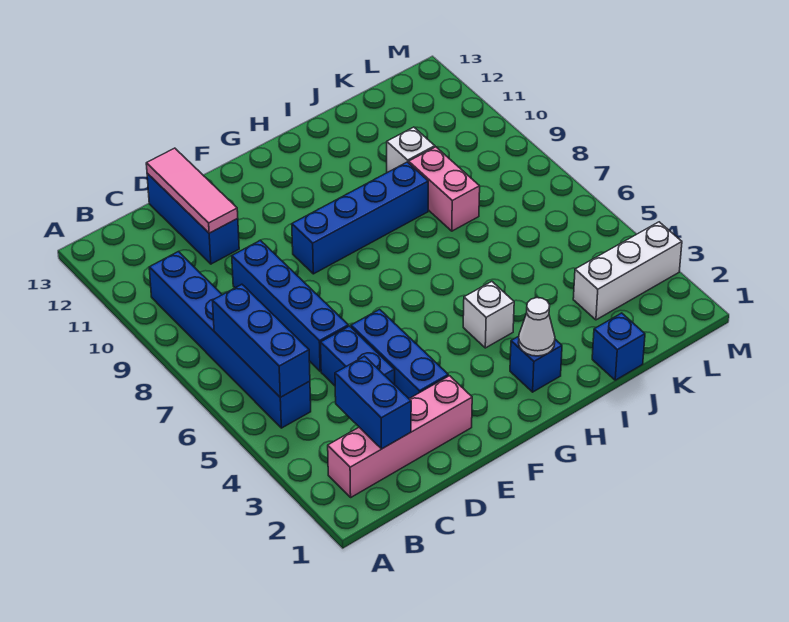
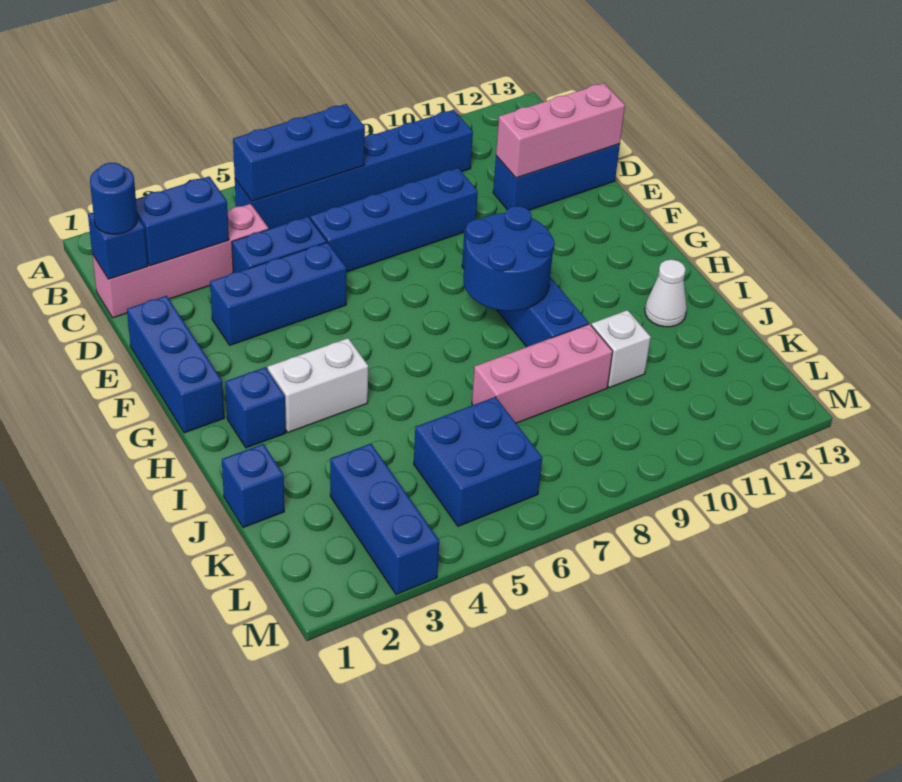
pink 1x4 brick [328,376,472,497] -> pink 1x4 brick turned to [92,204,268,318]
none -> blue 1x1 brick [88,213,148,279]
none -> blue 1x1 round brick [90,163,138,234]
pink 1x3 tile [146,148,238,233] -> pink 1x3 brick [496,83,625,178]
none -> blue 1x3 brick [127,296,224,433]
none -> blue 2x2 round brick [463,206,555,311]
white 1x1 cone [518,298,555,356] -> white 1x1 cone moved to [645,259,687,327]
white 1x1 brick [463,281,514,348] -> white 1x2 brick [268,338,368,432]
pink 1x2 brick [409,147,480,231] -> pink 1x3 brick [472,324,613,423]
white 1x3 brick [573,222,682,320] -> blue 1x3 brick [330,444,439,595]
none -> blue 2x2 brick [414,397,542,526]

